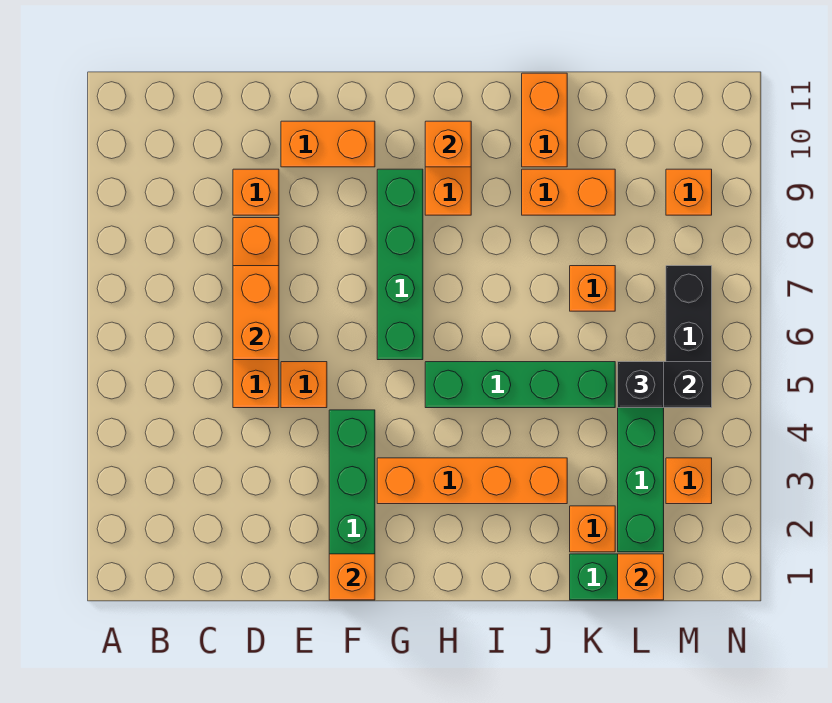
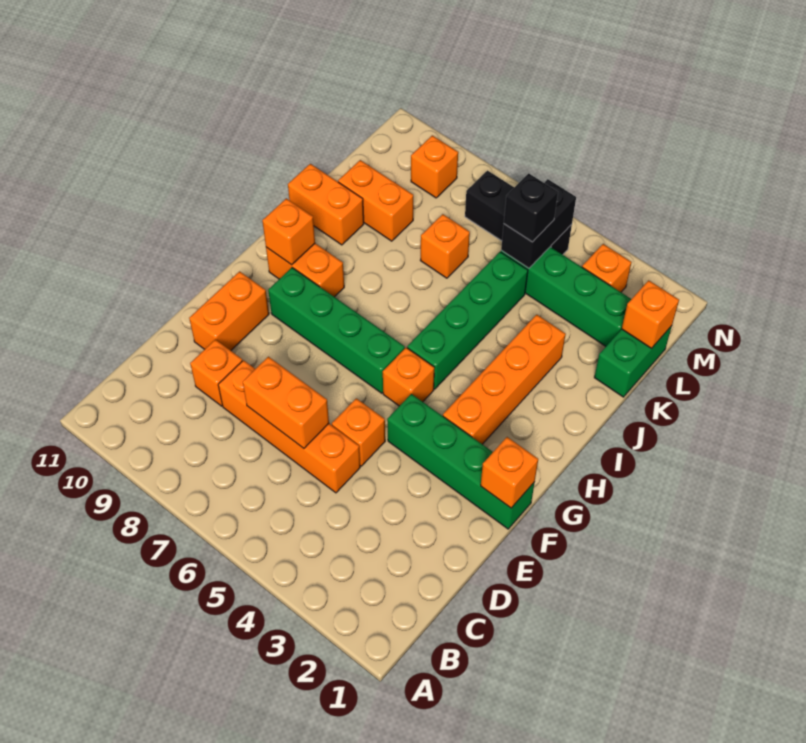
orange 1x2 brick [522,169,615,215] -> orange 1x2 brick turned to [338,160,413,241]
orange 1x1 brick [570,506,615,552] -> orange 1x1 brick moved to [383,348,434,406]

